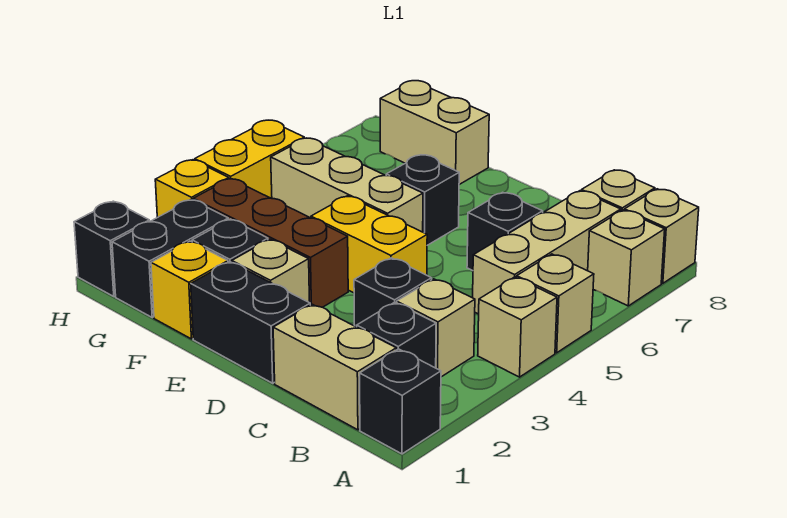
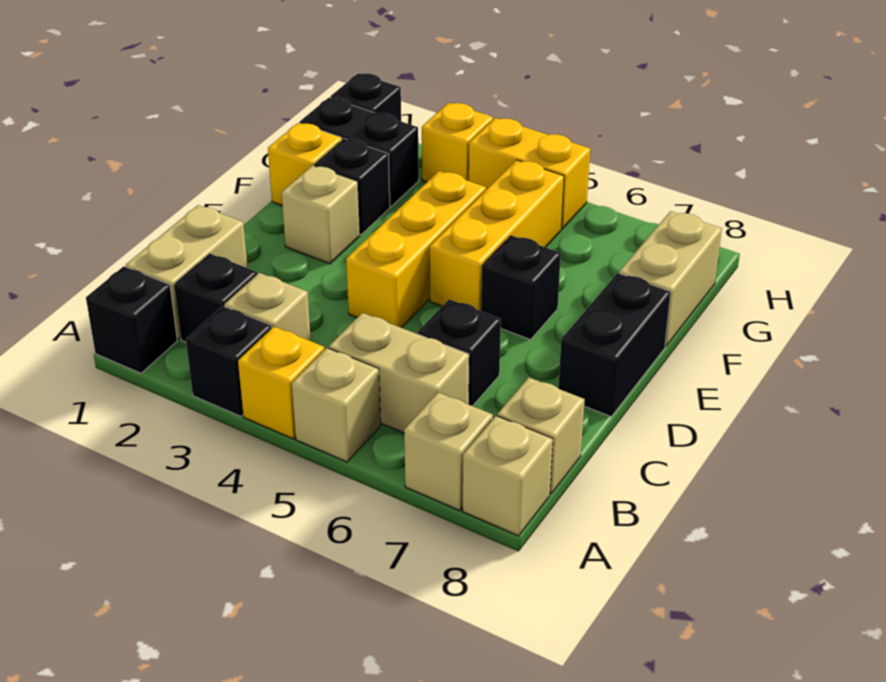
tan 1x1 brick [478,277,557,377] -> yellow 1x1 brick [238,327,325,439]
tan 1x3 brick [473,191,621,314] -> tan 1x2 brick [329,313,469,433]
black 1x1 brick [354,258,432,327] -> black 1x1 brick moved to [186,306,272,416]
black 1x2 brick [191,262,310,383] -> black 1x2 brick moved to [558,273,671,417]
yellow 1x2 brick [311,196,427,293] -> yellow 1x3 brick [346,171,486,328]
brown 1x3 brick [193,179,348,307] -> none
tan 1x3 brick [271,138,423,232] -> yellow 1x3 brick [430,160,564,311]

